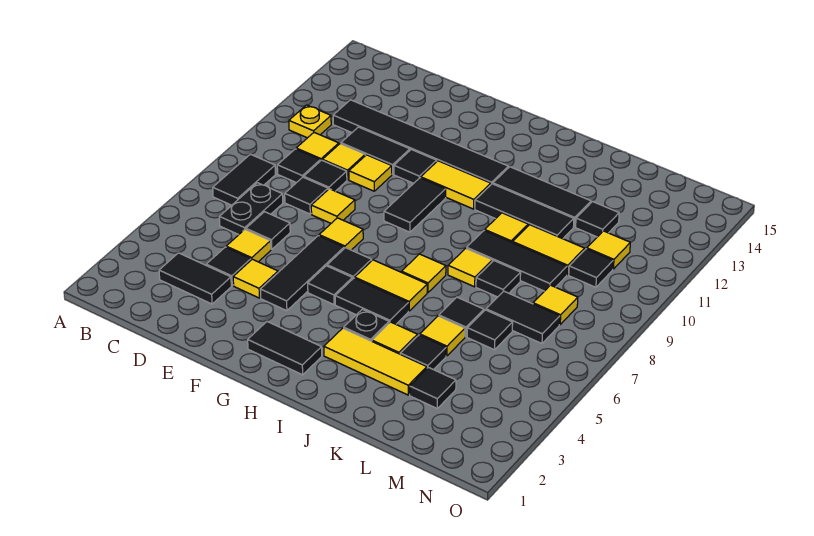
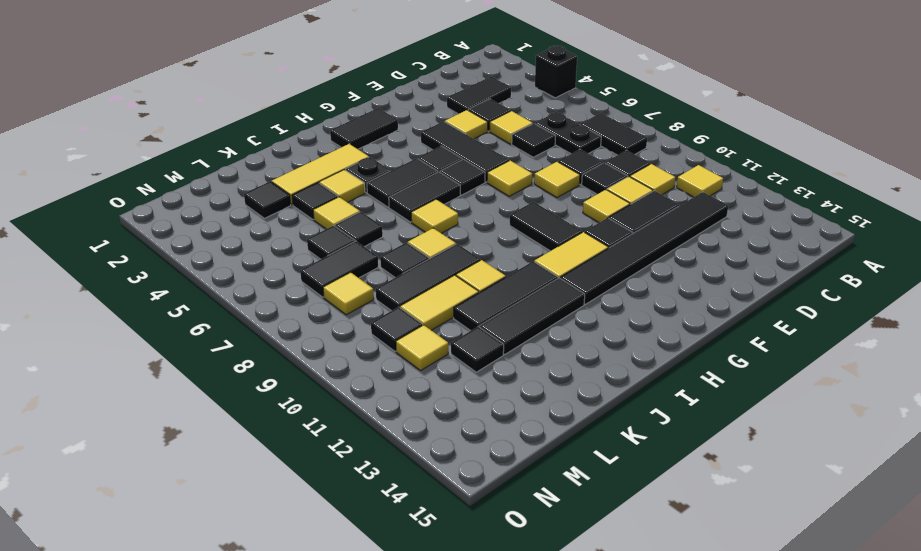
none -> black 1x1 brick [535,46,577,98]
yellow 1x1 plate [289,105,331,138] -> yellow 1x1 tile [677,165,723,197]
yellow 1x2 tile [355,260,427,311] -> black 1x2 tile [389,172,460,222]

